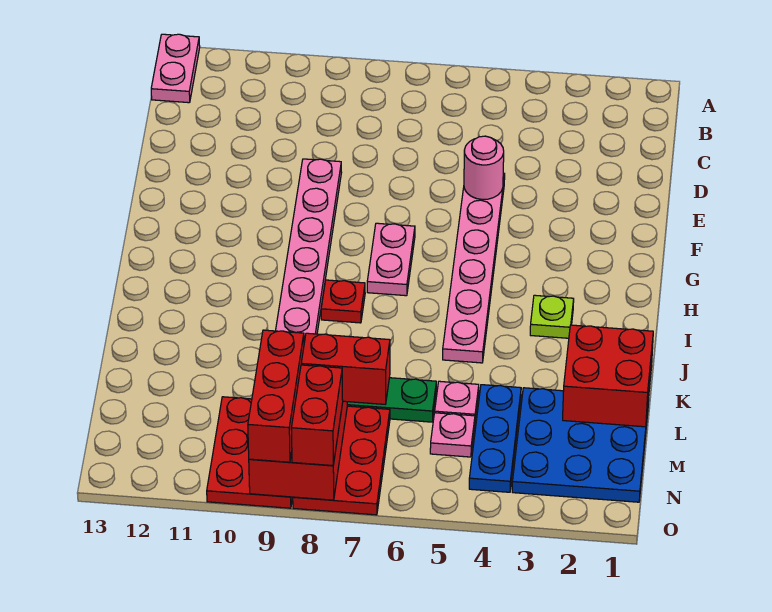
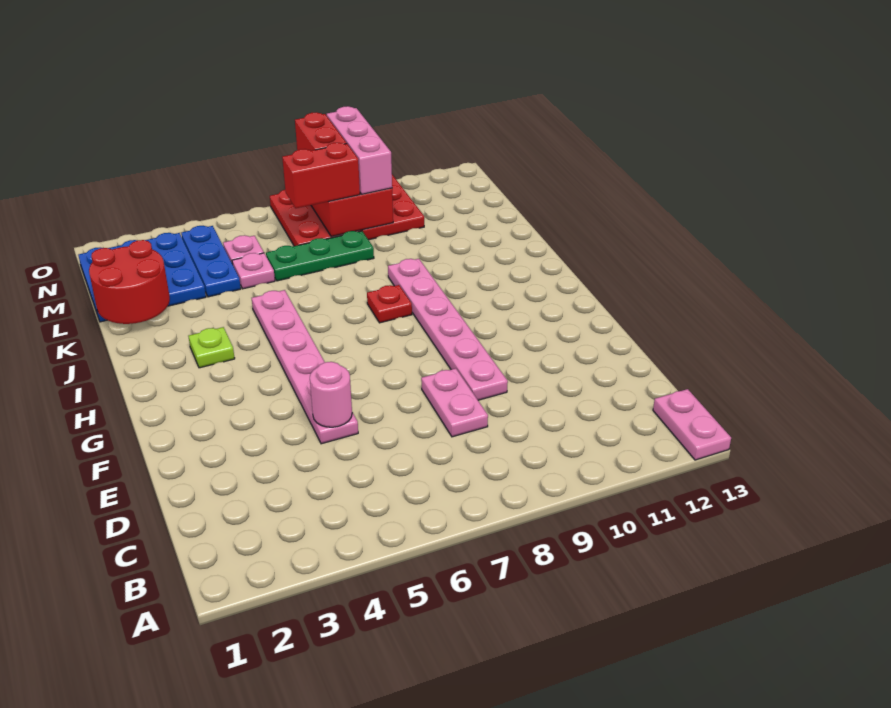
pink 1x2 plate [367,223,415,296] -> pink 1x2 plate moved to [421,368,488,437]
red 2x2 brick [563,325,653,427] -> red 2x2 round brick [89,240,170,324]
red 1x3 brick [248,330,304,462] -> pink 1x3 brick [327,106,392,194]

